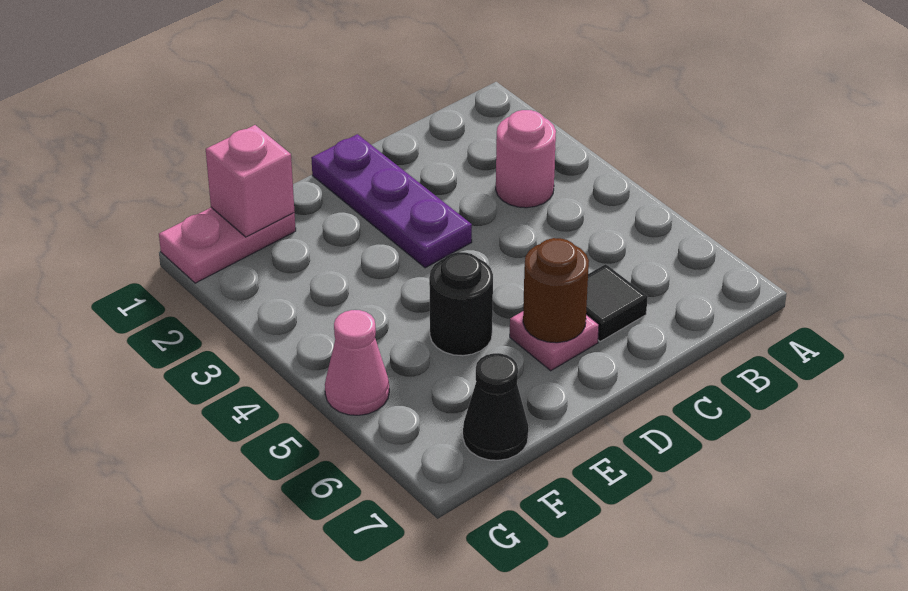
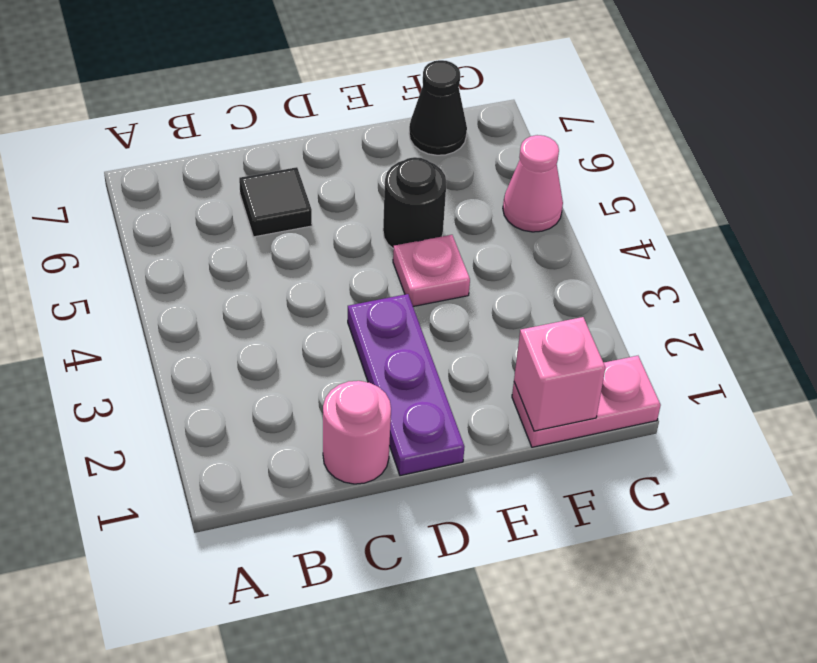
pink 1x1 round brick [496,110,556,208] -> pink 1x1 round brick moved to [323,381,391,484]
pink 1x1 plate [510,311,599,371] -> pink 1x1 plate moved to [393,235,470,306]
brown 1x1 round brick [523,238,589,343] -> none

